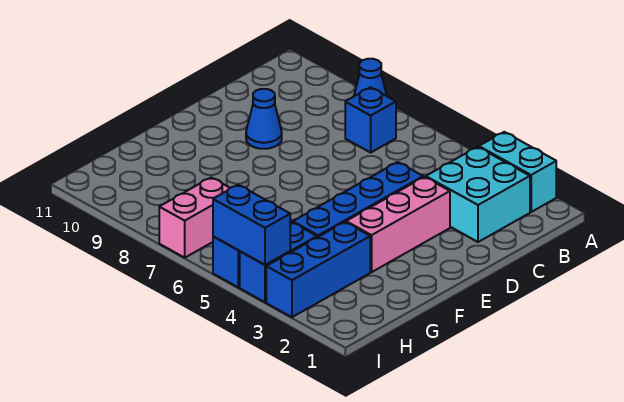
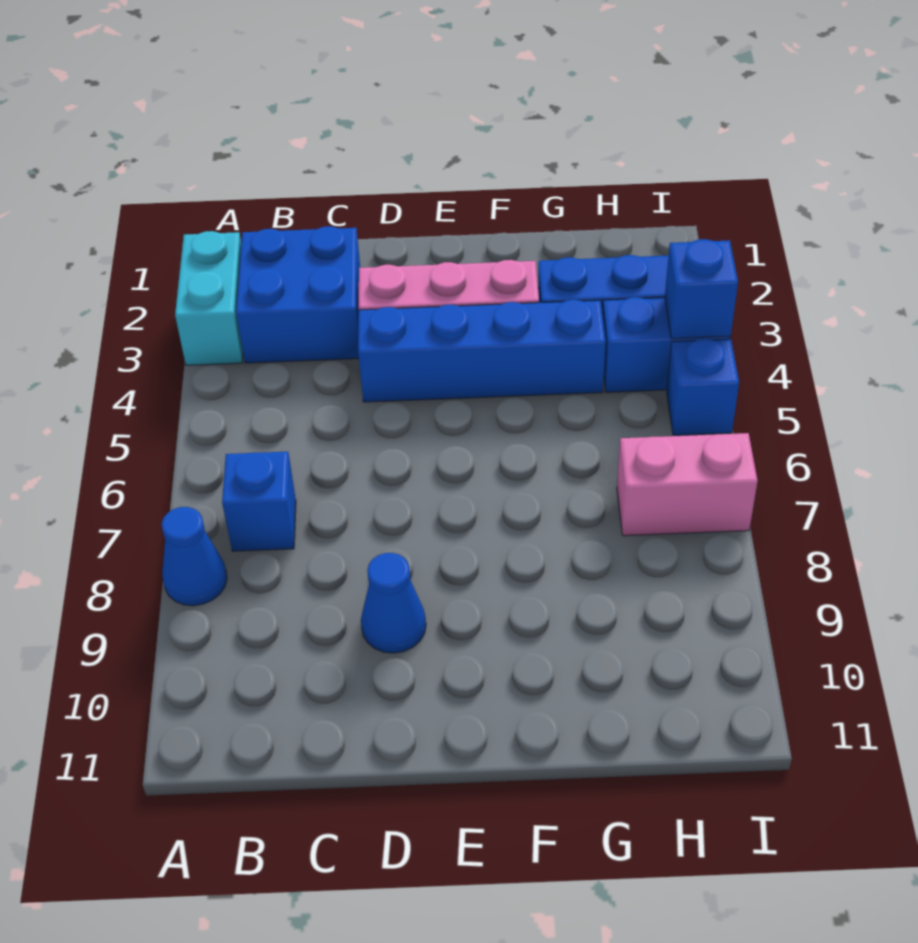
cyan 2x2 brick [426,147,530,242] -> blue 2x2 brick [236,226,360,363]
blue 1x2 brick [213,185,290,265] -> blue 1x1 brick [665,239,738,339]

